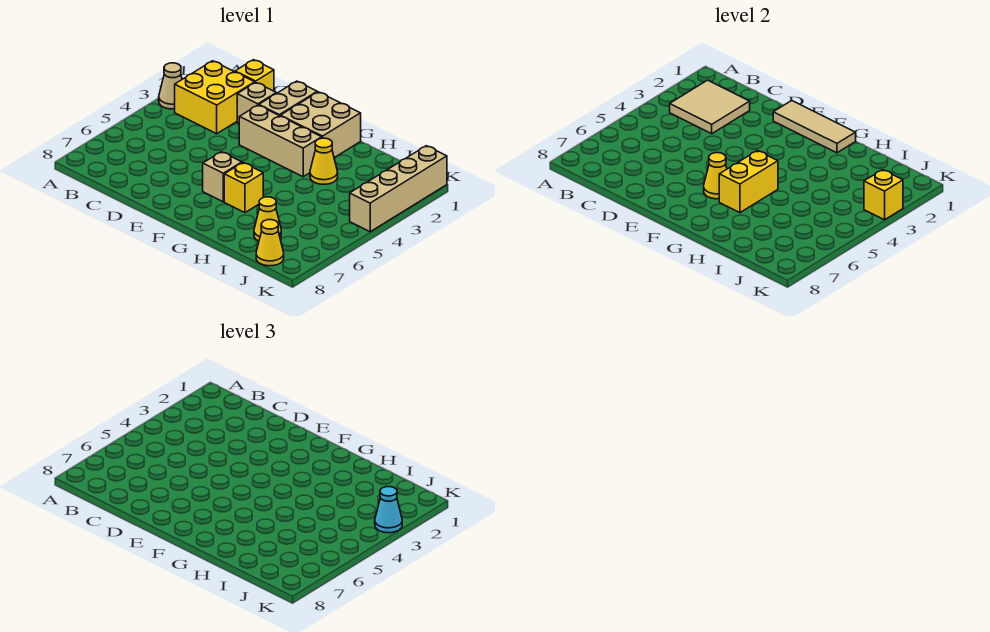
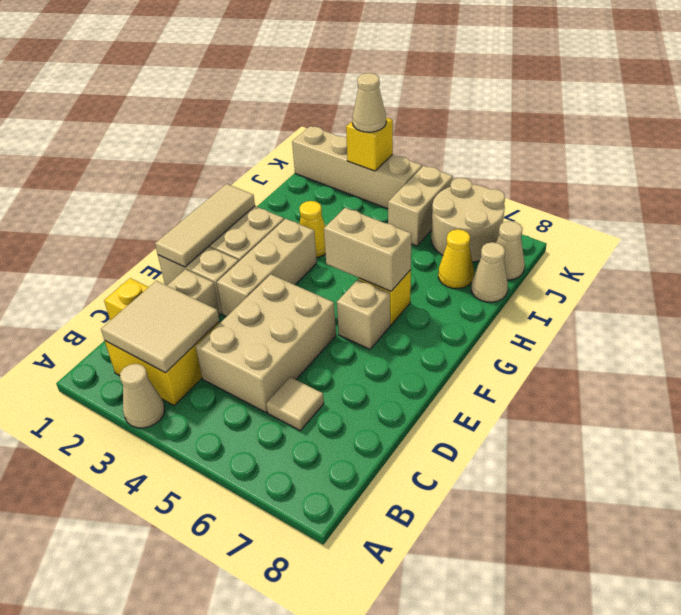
none -> tan 2x3 brick [196,274,336,413]
none -> tan 1x1 tile [266,377,324,431]
yellow 1x1 cone [704,153,727,199] -> none
yellow 1x2 brick [719,151,778,213] -> tan 1x2 brick [324,208,412,291]
none -> tan 1x1 cone [471,242,508,302]
none -> tan 1x2 brick [388,166,453,246]
none -> tan 2x2 round brick [431,178,505,262]
yellow 1x1 cone [256,220,284,266] -> tan 1x1 cone [496,221,525,280]
cyan 1x1 cone [375,487,402,533] -> tan 1x1 cone [352,73,386,132]

